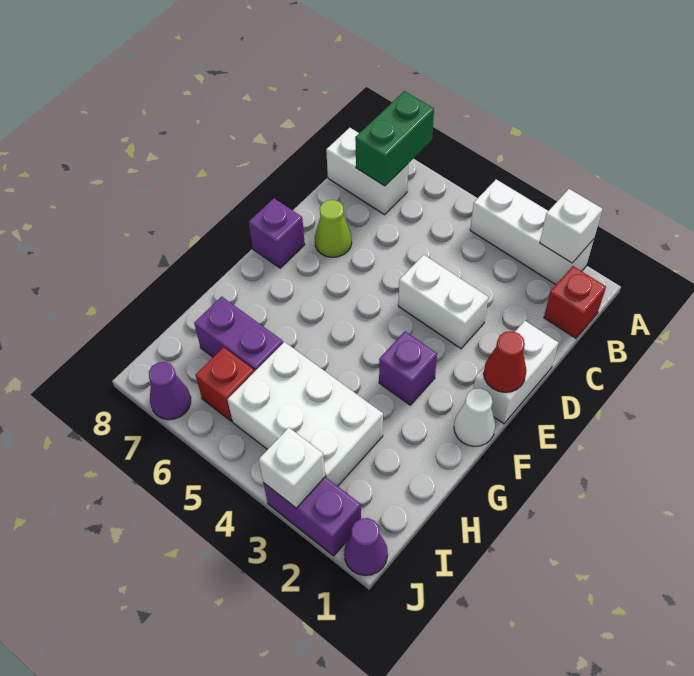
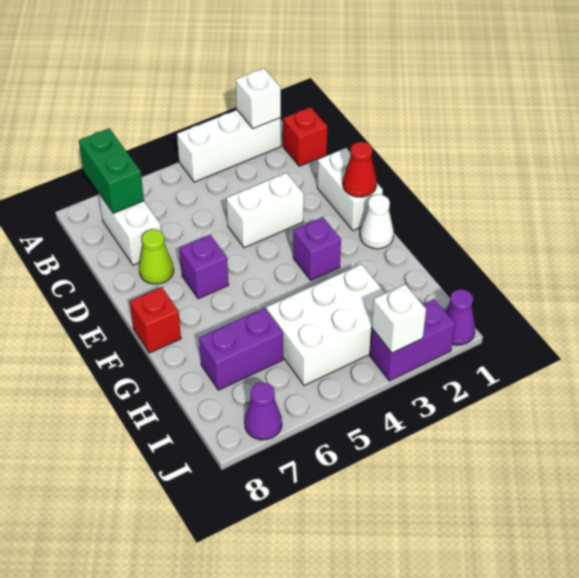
white 1x2 brick [326,128,408,215] -> white 1x2 brick turned to [99,194,161,265]
purple 1x1 brick [249,198,305,268] -> purple 1x1 brick moved to [180,235,229,299]
red 1x1 brick [196,347,254,421] -> red 1x1 brick moved to [130,287,181,353]

